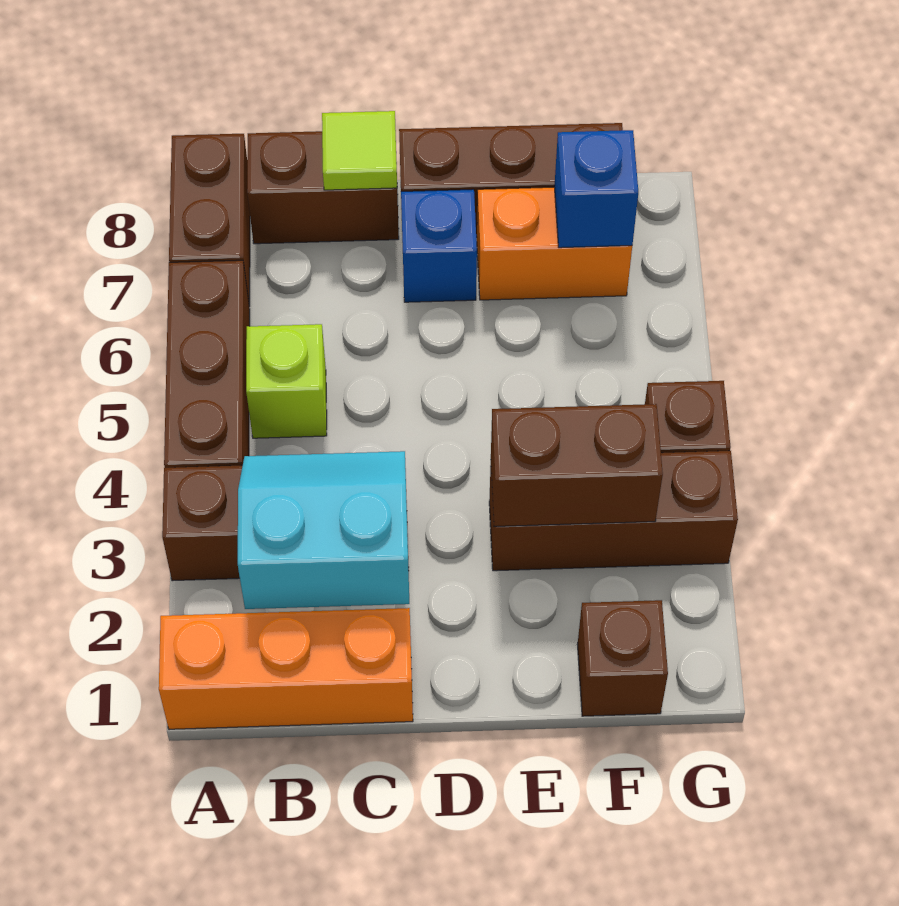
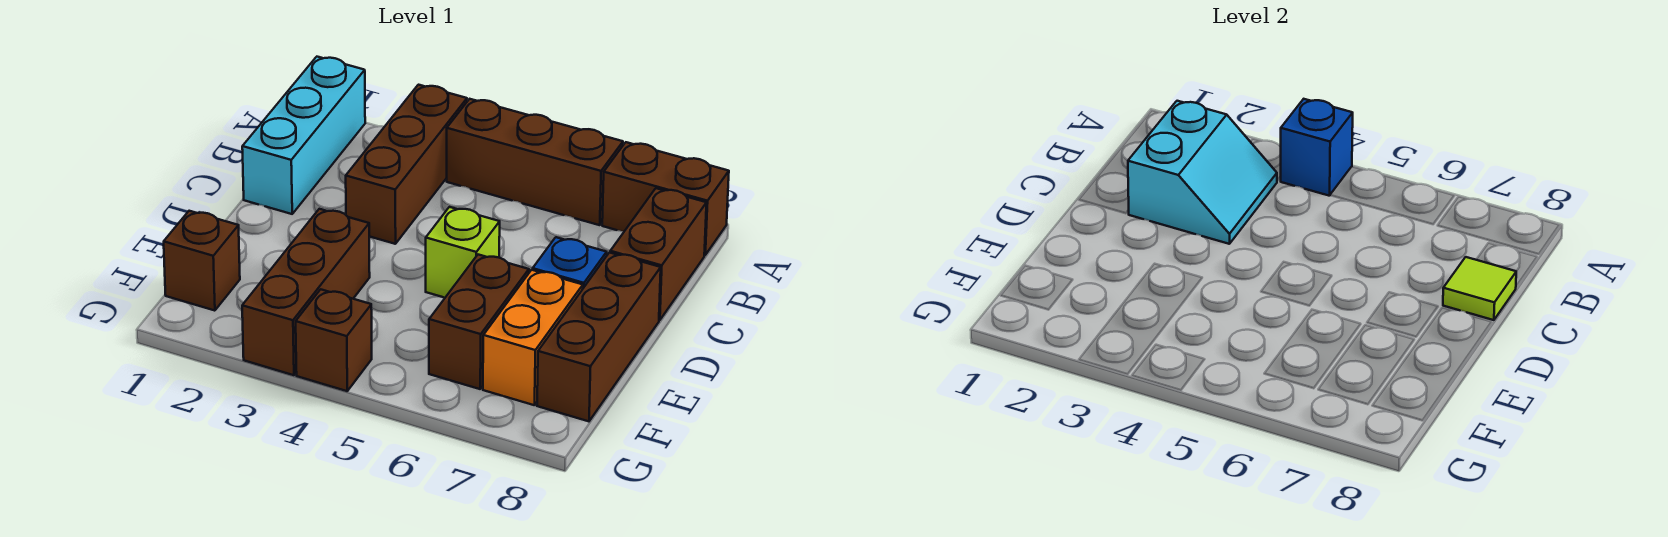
orange 1x3 brick [159,608,413,729] -> cyan 1x3 brick [242,57,365,214]
lime 1x1 brick [246,324,327,438] -> lime 1x1 brick moved to [426,207,500,297]
brown 1x2 brick [491,404,663,527] -> brown 1x2 brick moved to [429,255,529,389]
blue 1x1 brick [554,130,638,248] -> blue 1x1 brick moved to [1280,99,1353,196]

